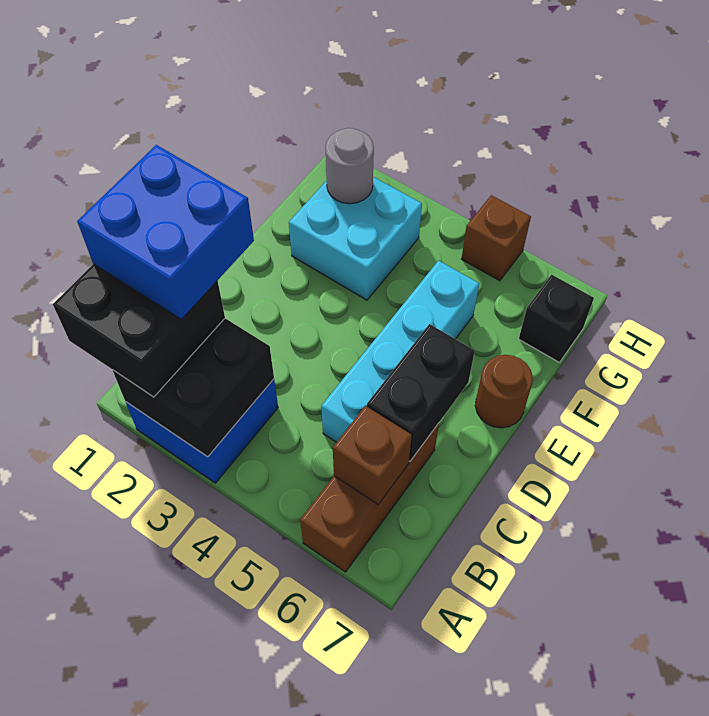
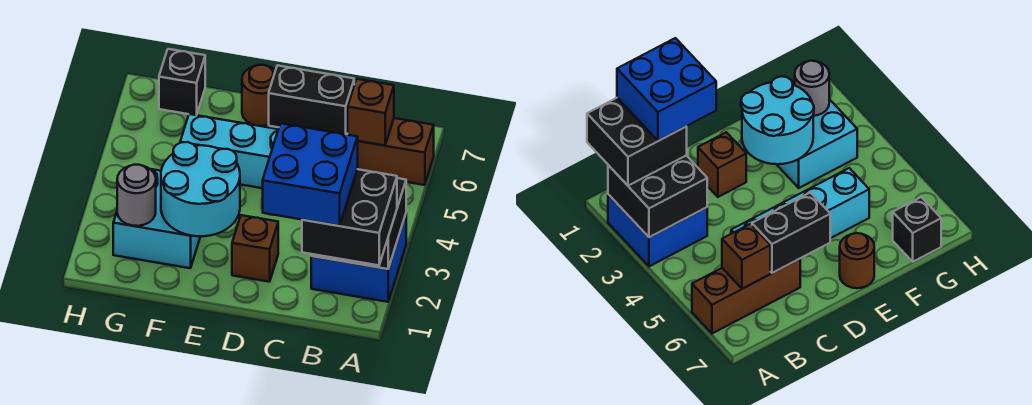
none -> cyan 2x2 round brick [161,142,240,236]
brown 1x1 brick [462,195,531,281] -> brown 1x1 brick moved to [232,215,278,282]

